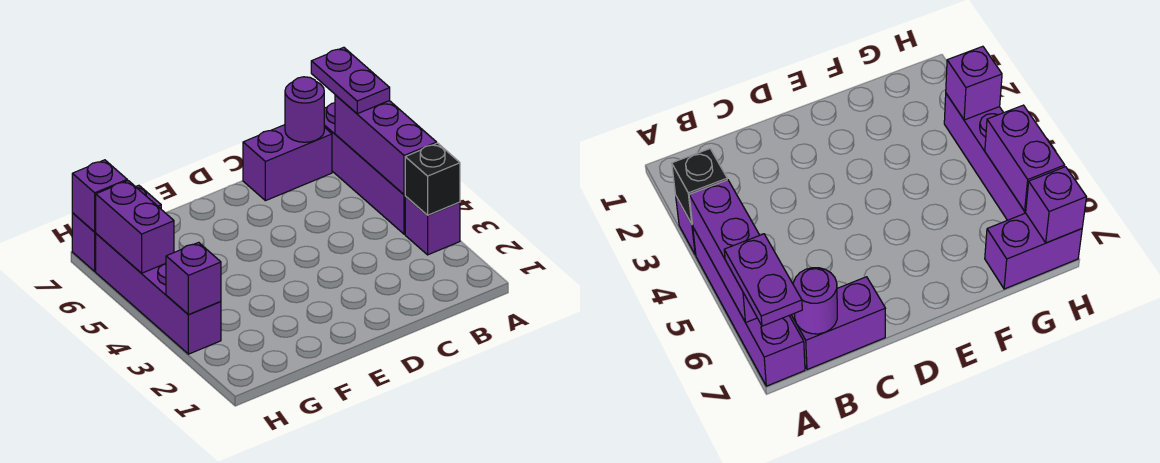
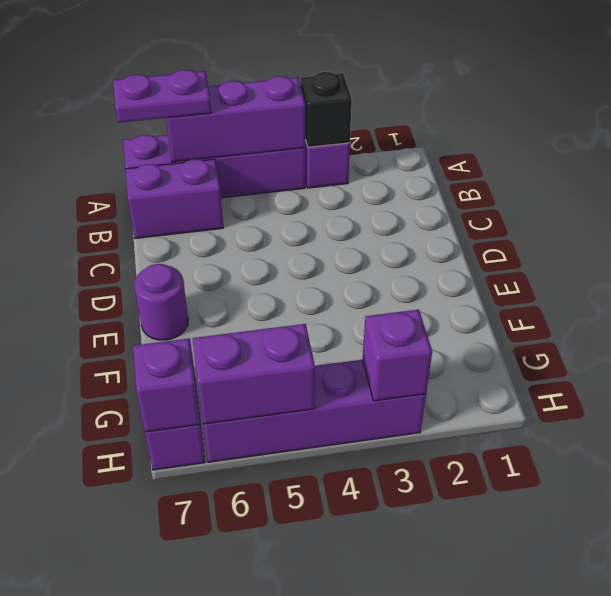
purple 1x2 brick [243,125,332,201] -> purple 1x2 brick turned to [126,159,223,238]
purple 1x1 round brick [285,77,324,142] -> purple 1x1 round brick moved to [134,264,188,340]

